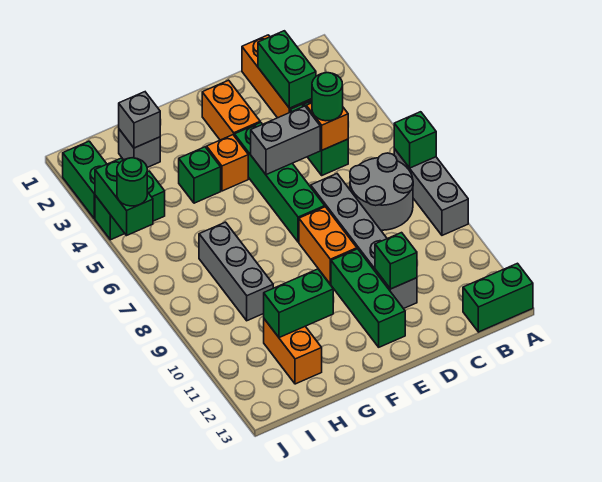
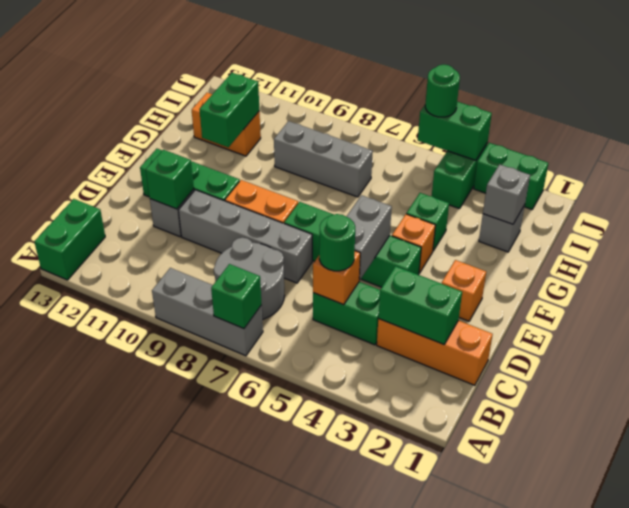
orange 1x2 brick [202,80,260,140] -> orange 1x1 brick [442,260,486,321]

